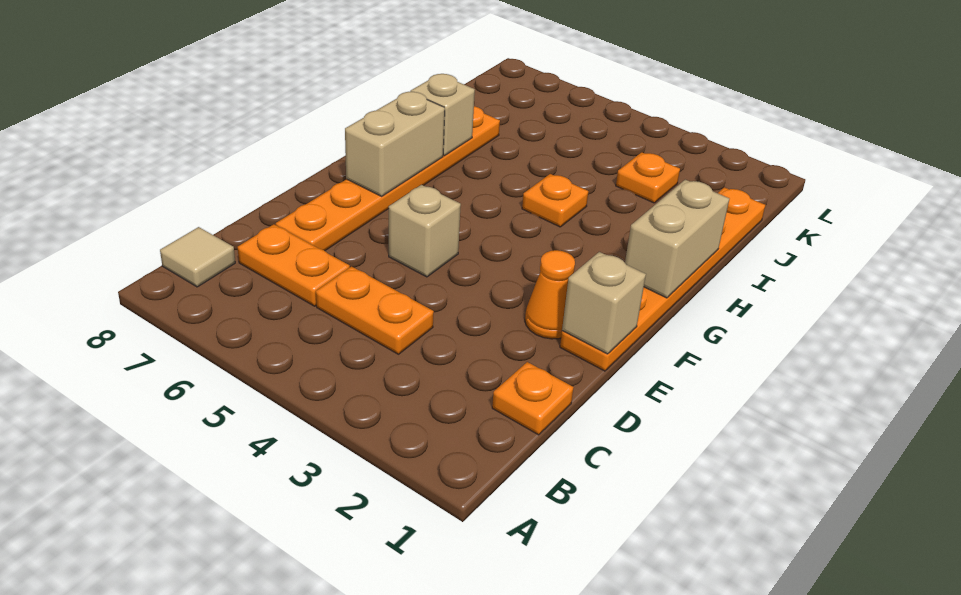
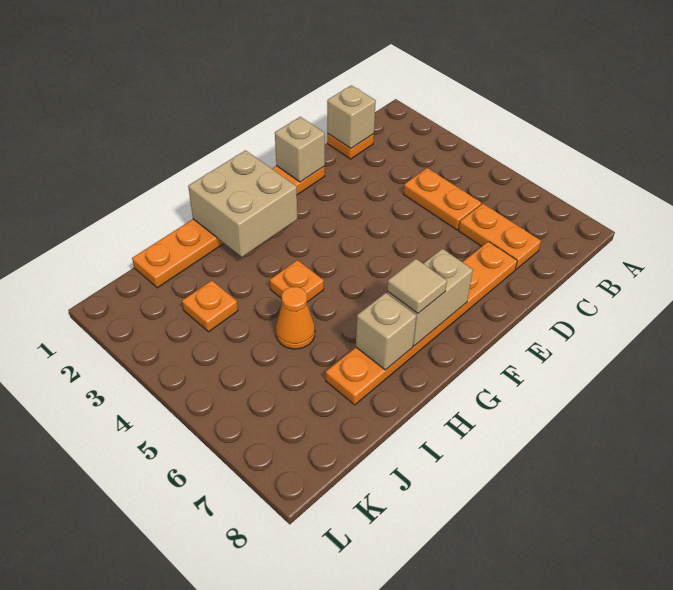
tan 1x1 tile [160,227,235,287] -> tan 1x1 tile moved to [387,259,447,313]
orange 1x1 cone [525,250,575,339] -> orange 1x1 cone moved to [276,287,315,349]
tan 1x1 brick [389,185,461,277] -> tan 1x1 brick moved to [327,85,376,148]
tan 1x2 brick [625,180,729,298] -> tan 2x2 brick [188,150,297,257]

